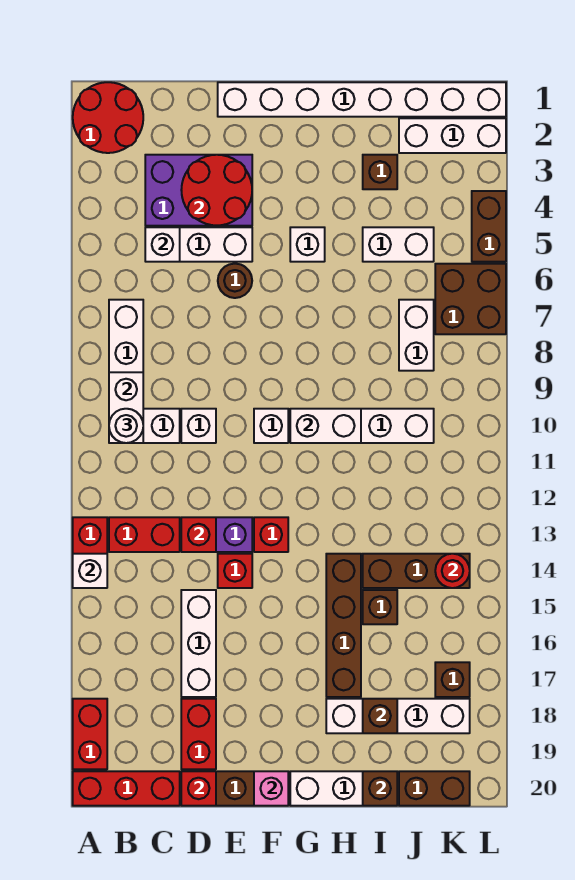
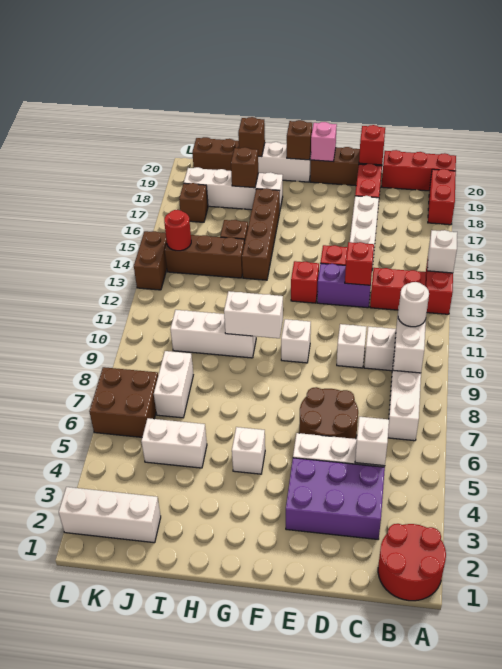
red 2x2 round brick [181,155,252,226] -> none
white 1x8 brick [218,82,506,117] -> none
brown 1x1 round brick [218,264,252,298] -> brown 2x2 round brick [299,387,358,439]
brown 1x1 brick [363,155,397,189] -> brown 1x1 brick moved to [287,120,312,160]
brown 1x2 brick [472,191,506,262] -> brown 1x2 brick moved to [134,231,167,290]

